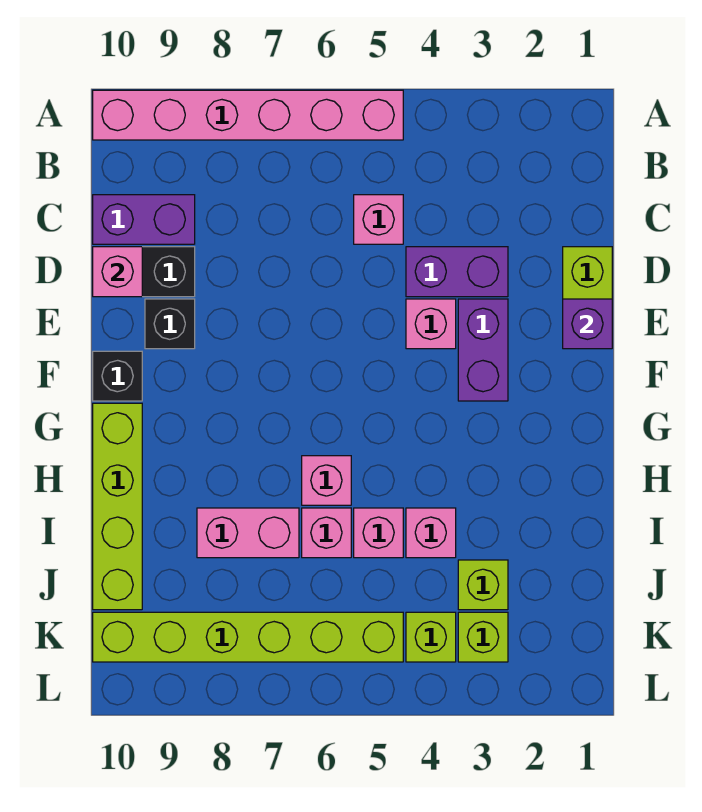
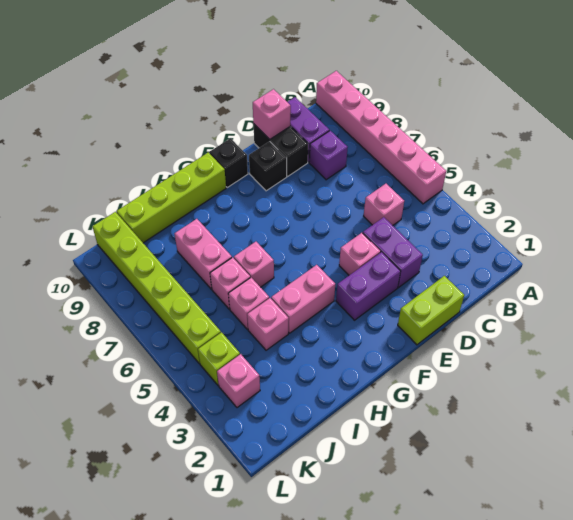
purple 1x1 brick [563,299,612,349] -> purple 1x1 brick moved to [309,131,348,180]
none -> pink 1x2 brick [271,265,335,333]
lime 1x1 brick [458,560,508,610] -> none
lime 1x1 brick [458,612,508,662] -> pink 1x1 brick [217,354,260,408]

